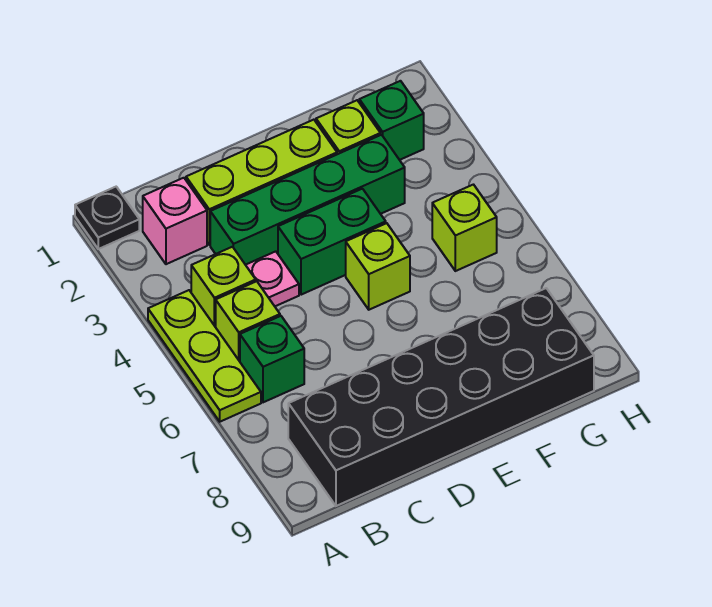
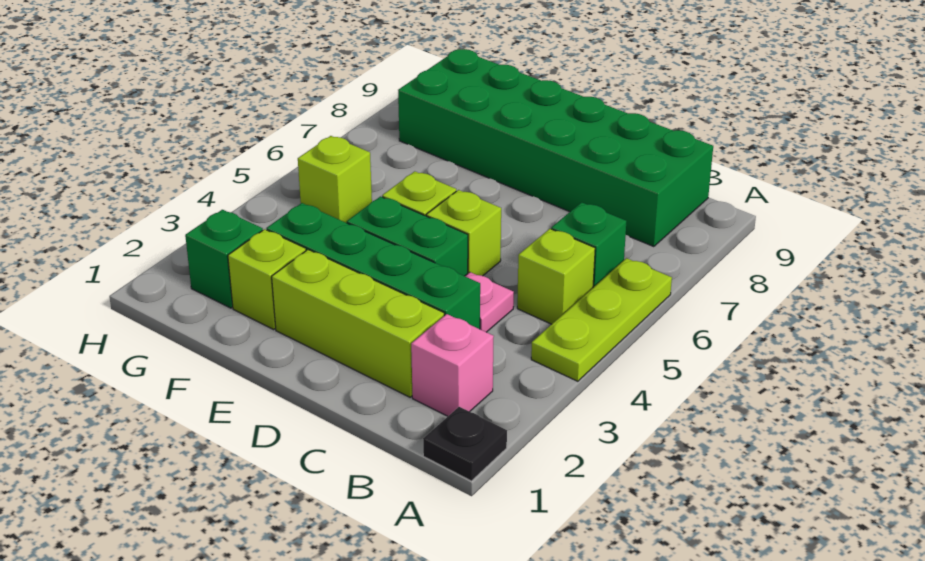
lime 1x1 brick [191,247,256,327] -> lime 1x1 brick moved to [426,190,501,276]
black 2x6 brick [288,288,594,506] -> green 2x6 brick [398,49,713,247]

